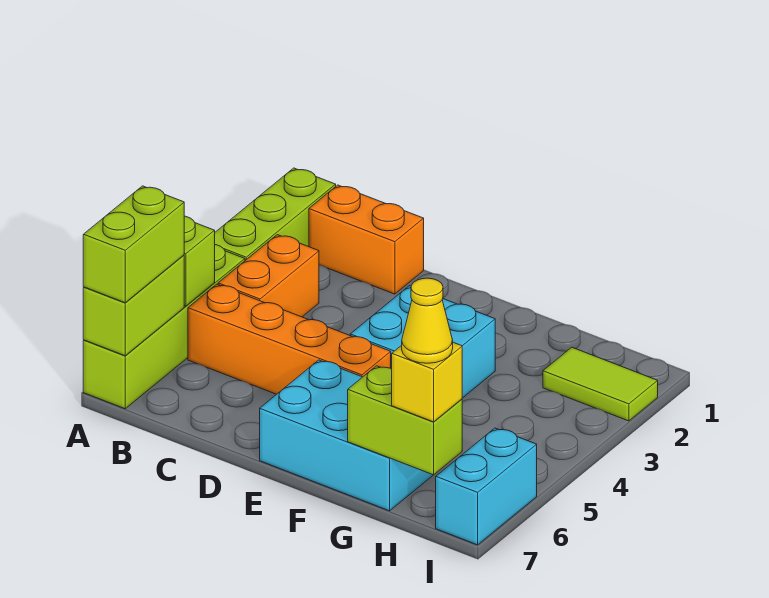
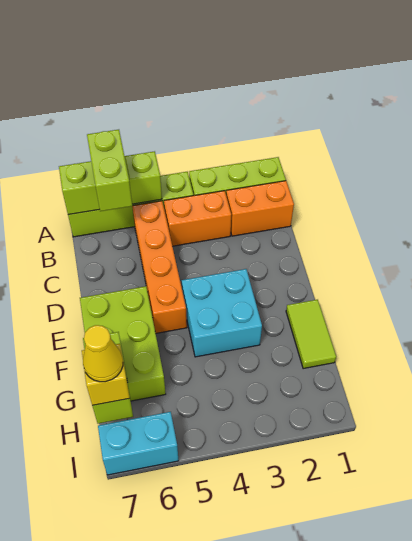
lime 1x2 brick [83,186,184,303] -> lime 1x2 brick turned to [87,130,132,211]
orange 1x2 brick [309,185,424,294] -> orange 1x2 brick turned to [226,181,294,236]
cyan 2x3 brick [260,360,433,511] -> lime 2x3 brick [80,286,166,401]
lime 1x2 tile [543,347,658,421] -> lime 1x2 tile moved to [286,300,336,369]

